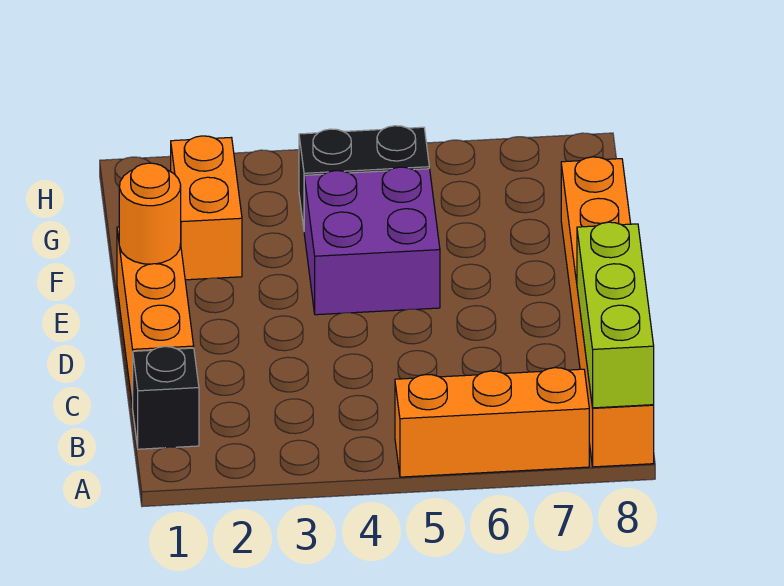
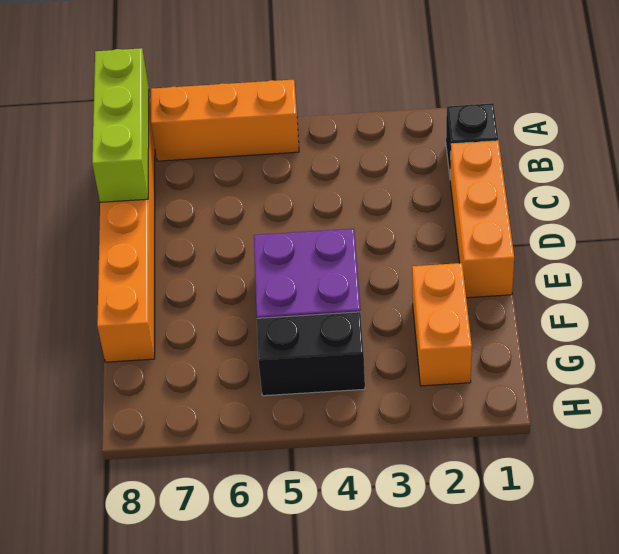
orange 1x1 round brick [119,163,181,264] -> none

